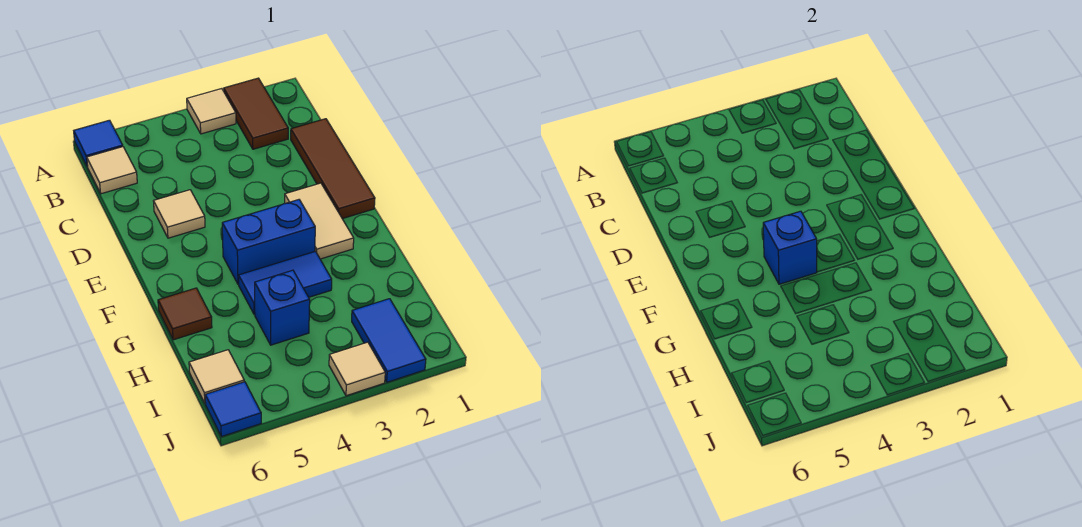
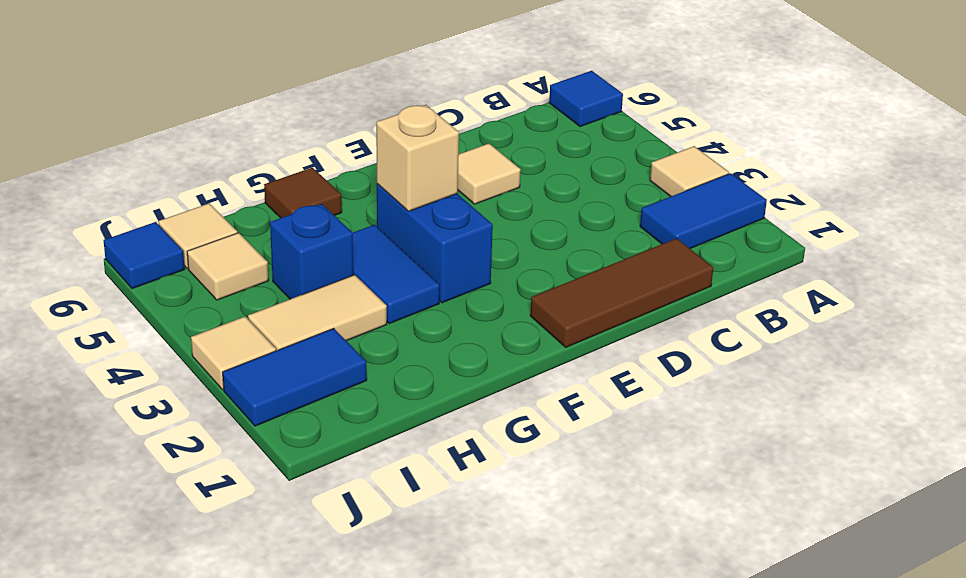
brown 1x2 tile [224,78,288,149] -> blue 1x2 tile [640,173,767,249]
tan 1x1 tile [87,147,137,194] -> tan 1x1 tile moved to [187,233,269,300]
tan 1x2 tile [285,183,354,259] -> tan 1x2 tile moved to [248,275,387,351]
blue 1x1 brick [763,211,817,284] -> tan 1x1 brick [376,105,459,211]

